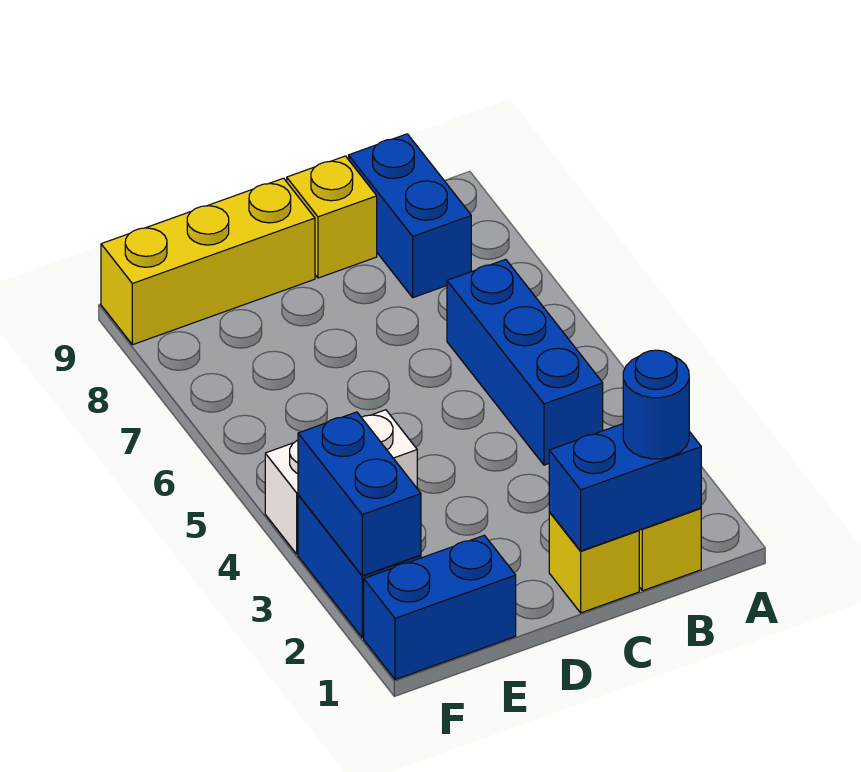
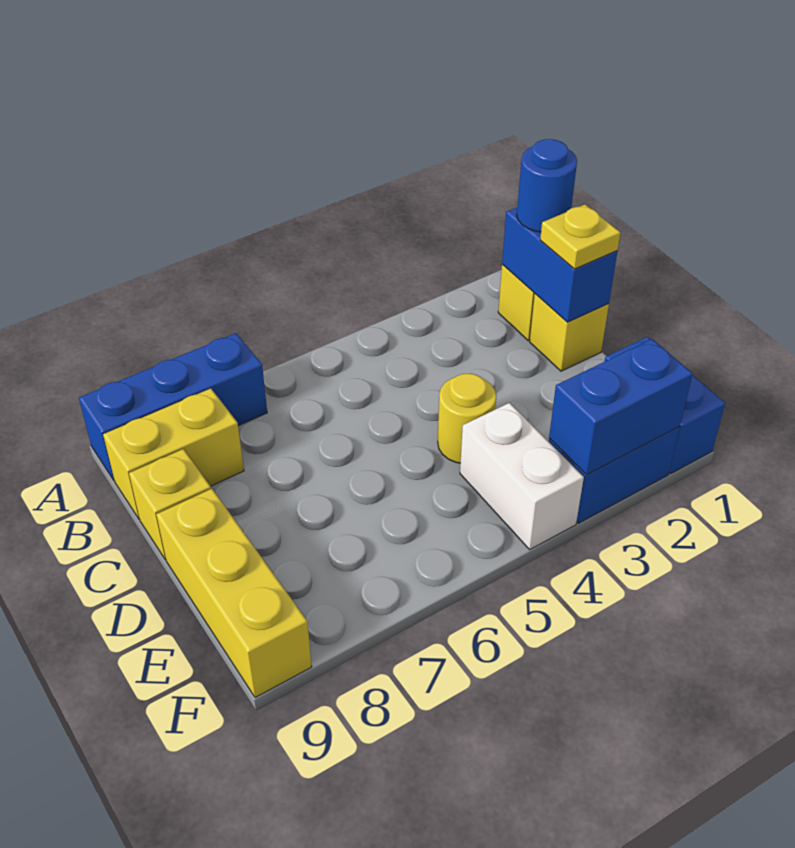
blue 1x3 brick [447,259,603,465] -> blue 1x3 brick moved to [79,333,267,480]
blue 1x2 brick [349,134,471,298] -> yellow 1x2 brick [103,389,244,519]
none -> yellow 1x1 plate [540,204,620,269]
none -> yellow 1x1 round brick [438,374,496,463]

